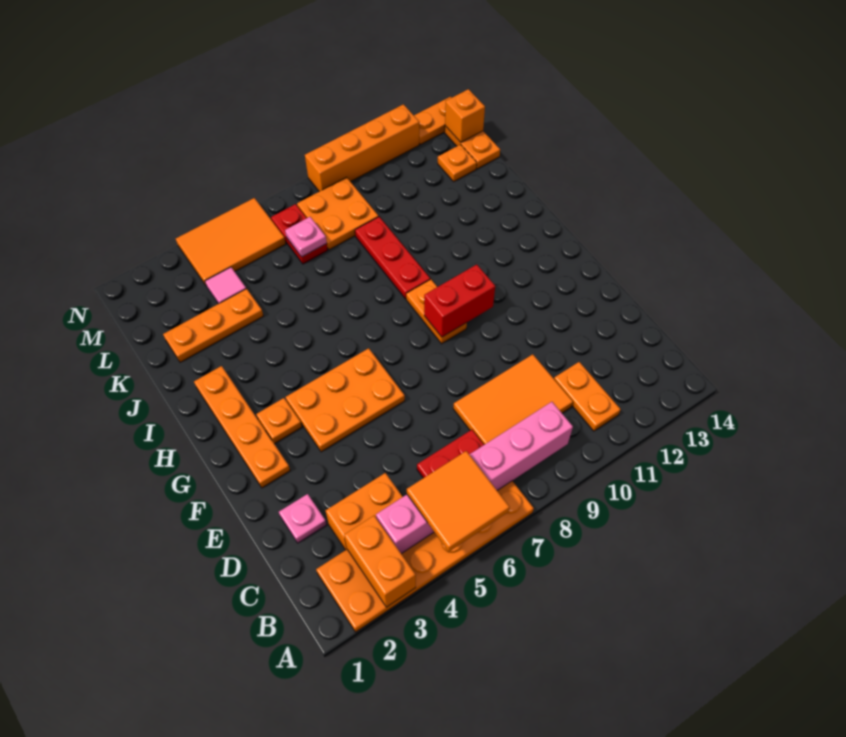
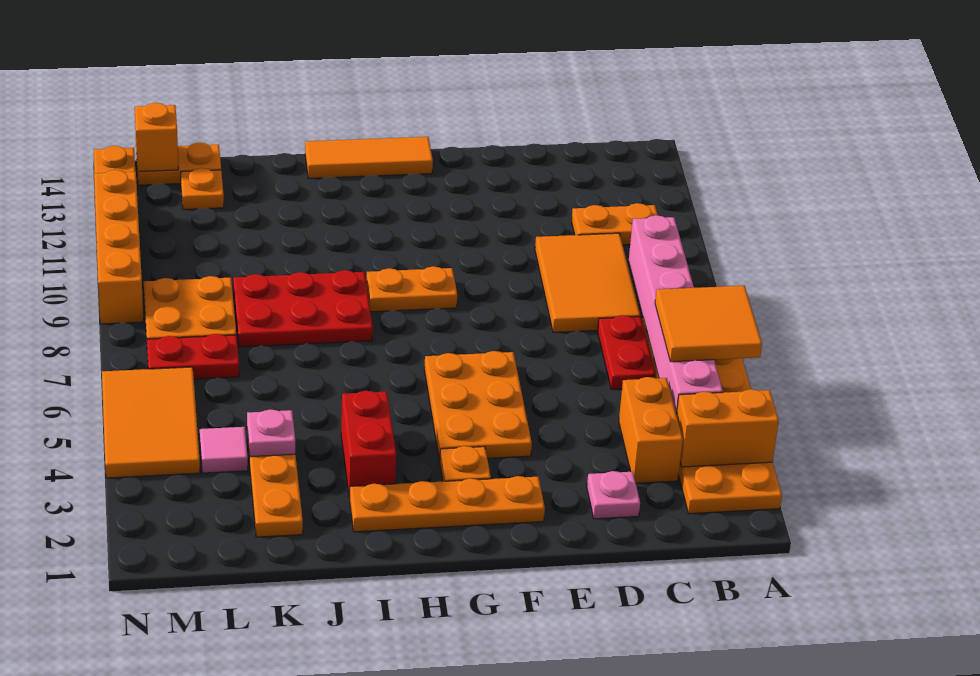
red 1x2 brick [424,265,495,337] -> red 1x2 brick moved to [341,391,396,498]
none -> orange 1x3 tile [305,137,433,178]
red 1x3 plate [355,217,430,299] -> red 2x3 plate [233,270,373,347]
pink 1x1 plate [285,217,327,257] -> pink 1x1 plate moved to [247,409,295,457]

